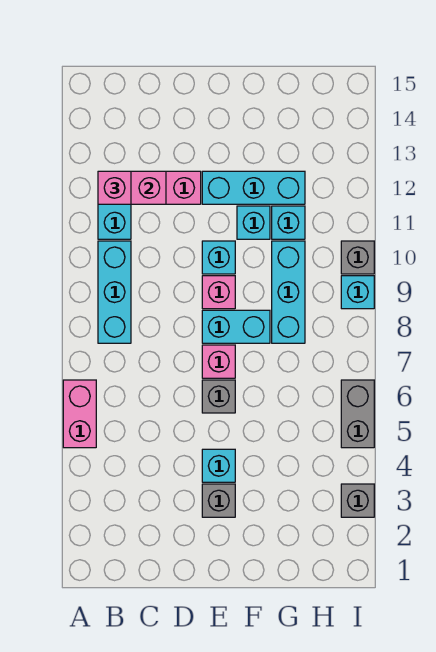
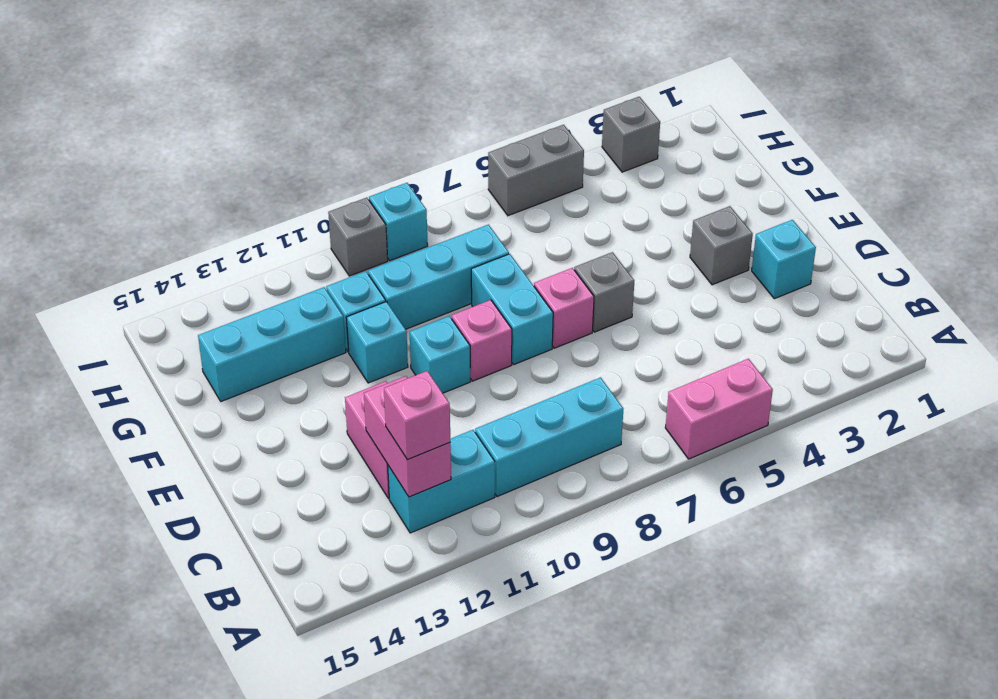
cyan 1x1 brick [202,449,235,482] -> cyan 1x1 brick moved to [752,220,816,299]
cyan 1x3 brick [202,171,305,204] -> cyan 1x3 brick turned to [198,287,346,401]

